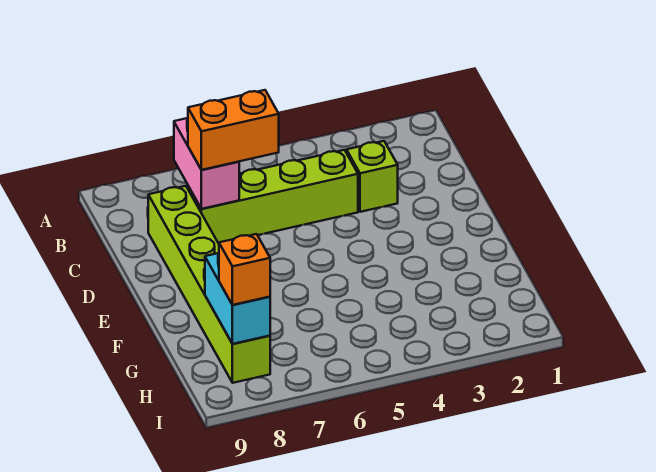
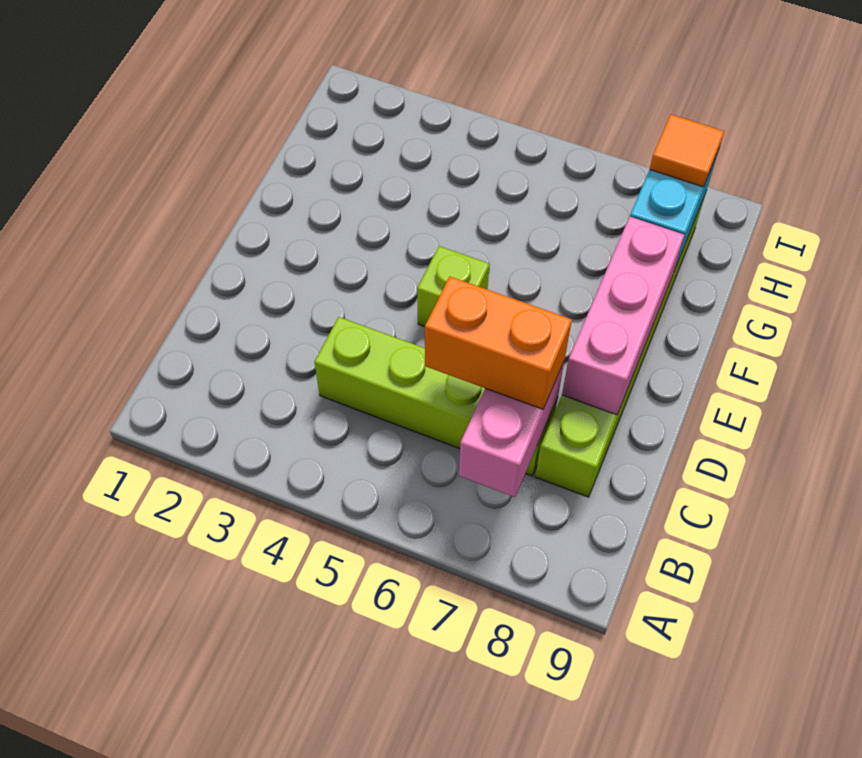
lime 1x1 brick [347,141,398,212] -> lime 1x1 brick moved to [417,246,489,327]
none -> pink 1x3 brick [562,216,684,415]
orange 1x1 brick [219,234,270,305] -> orange 1x1 tile [650,114,724,187]

